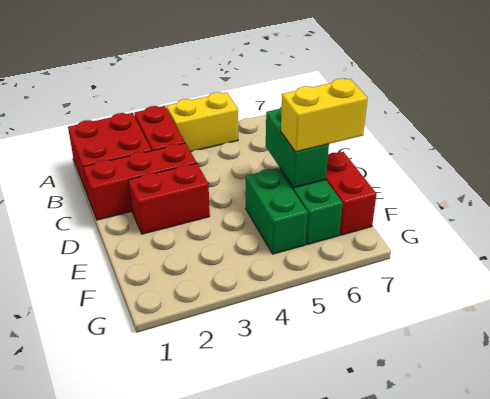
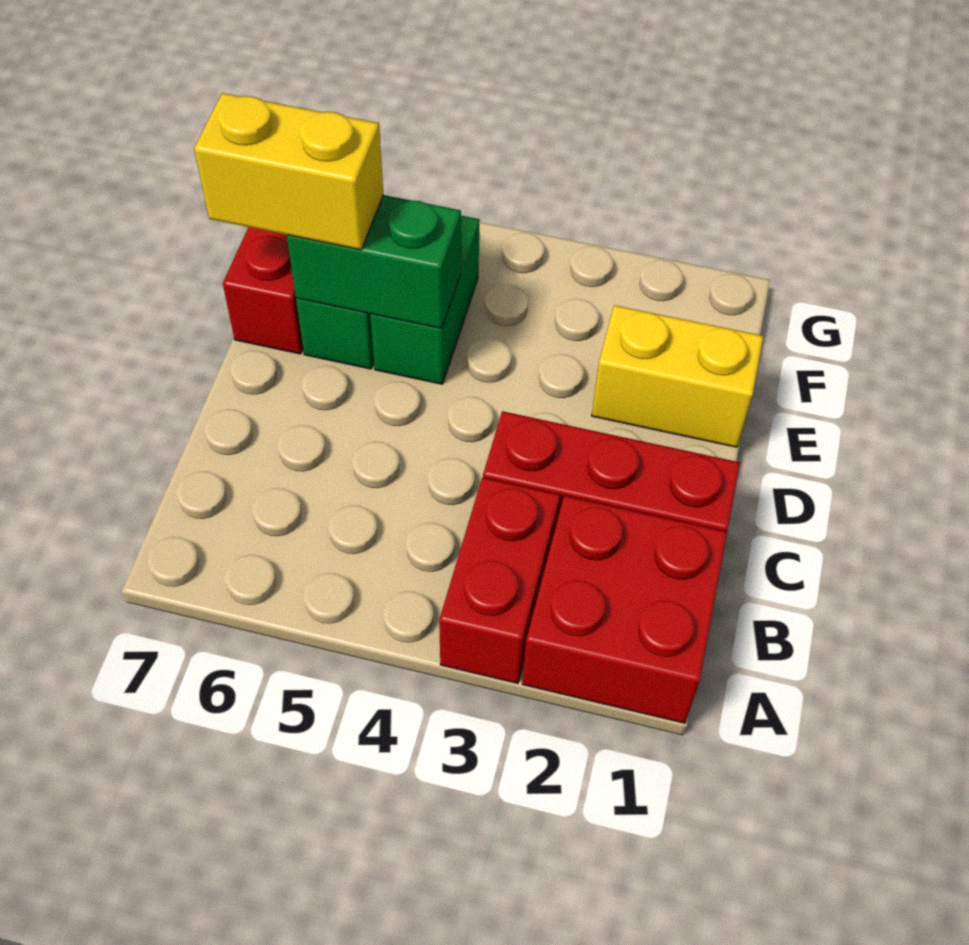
yellow 1x2 brick [166,92,238,152] -> yellow 1x2 brick moved to [592,305,763,447]
red 1x2 brick [129,163,210,234] -> none
green 1x2 brick [266,107,329,188] -> green 1x2 brick turned to [287,195,461,329]

